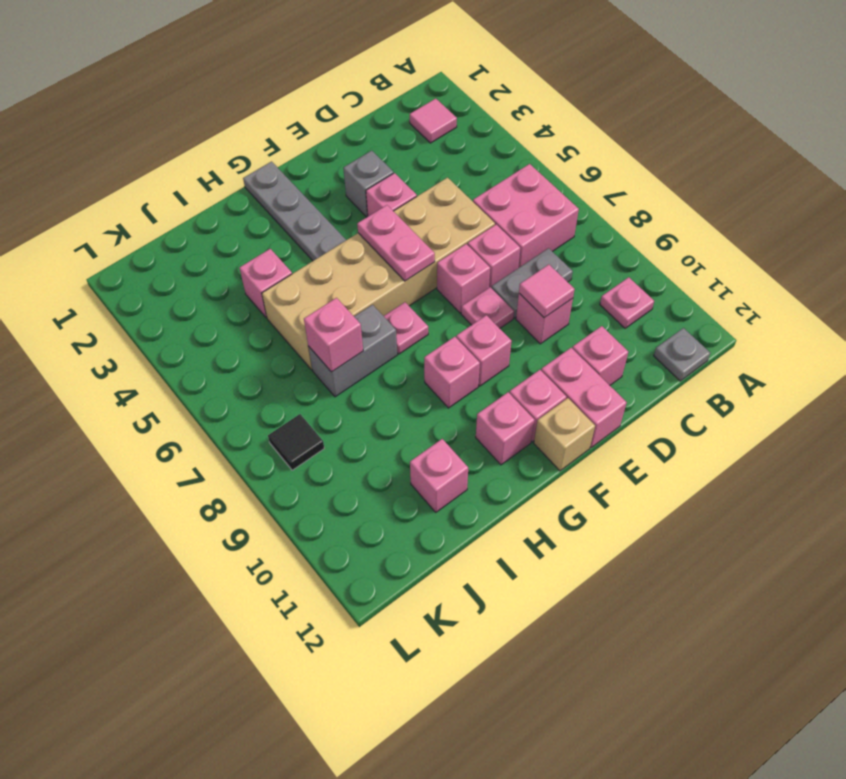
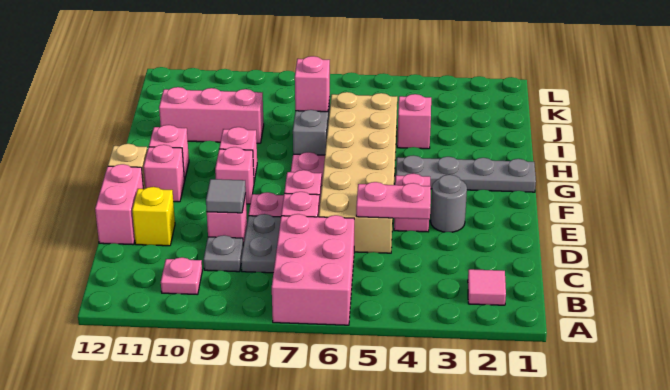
pink 2x2 brick [473,164,579,268] -> pink 2x3 brick [272,214,354,325]
grey 1x1 plate [654,328,710,381] -> grey 1x1 plate moved to [204,235,243,272]
pink 1x1 tile [519,265,575,318] -> grey 1x1 tile [206,179,246,213]
pink 1x1 brick [572,326,628,385] -> yellow 1x1 brick [132,187,175,246]
grey 1x1 brick [343,151,394,217] -> grey 1x1 round brick [431,175,467,232]
pink 1x2 brick [541,348,627,448] -> pink 1x2 brick turned to [95,164,143,245]
pink 1x2 plate [357,205,435,281] -> pink 1x2 plate moved to [356,182,431,219]
pink 1x1 brick [410,439,468,512] -> pink 1x3 brick [159,87,264,143]
black 1x1 tile [268,414,324,470] -> none

